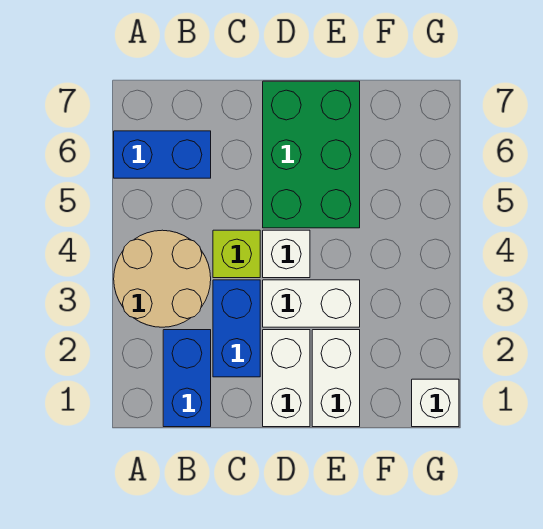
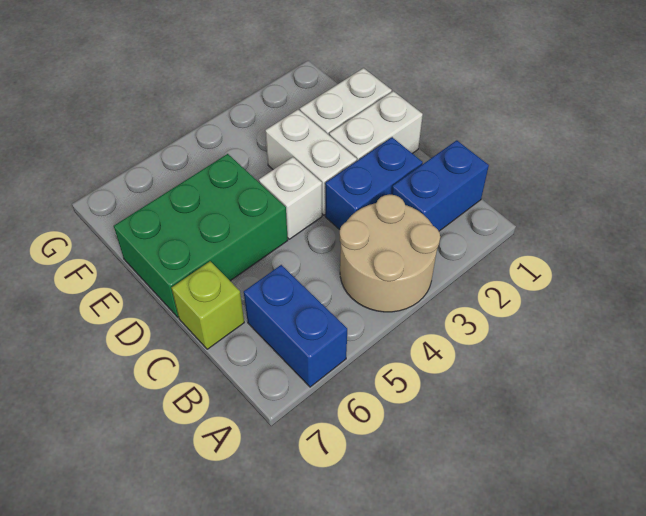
lime 1x1 brick [213,230,260,278] -> lime 1x1 brick moved to [171,261,244,349]
white 1x1 brick [412,379,459,427] -> none

